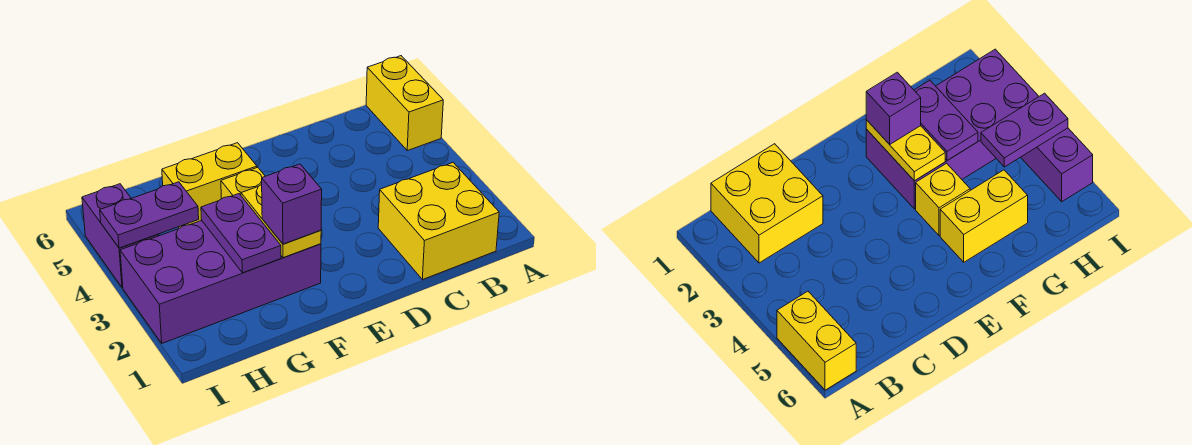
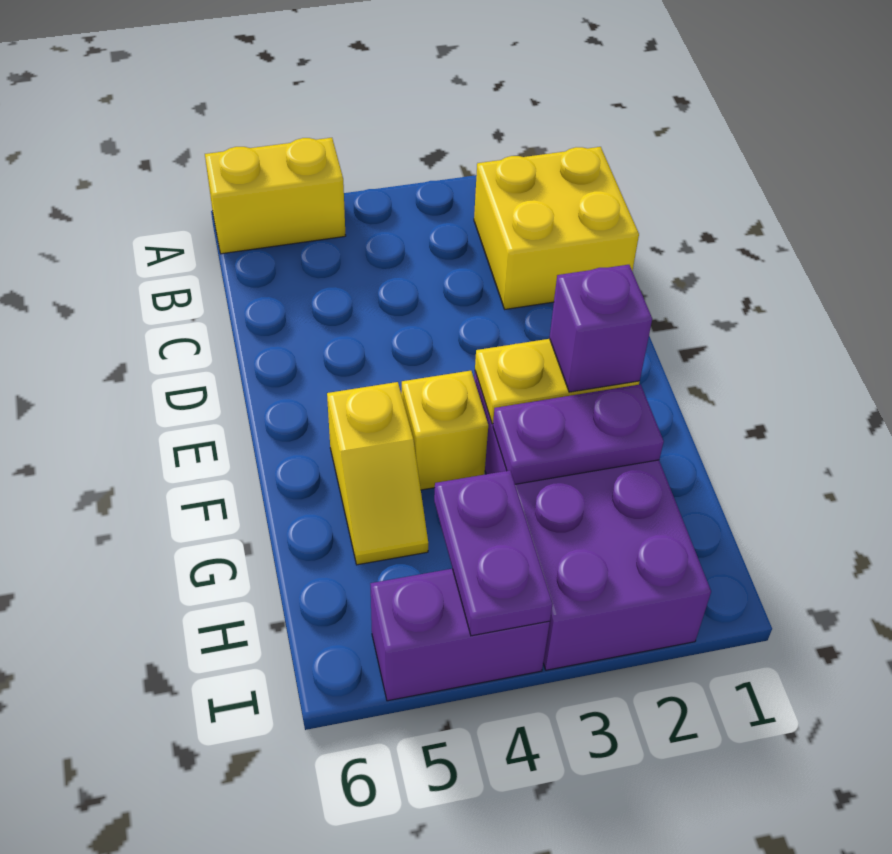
yellow 1x2 brick [162,143,257,228] -> yellow 1x2 slope [327,382,428,565]

